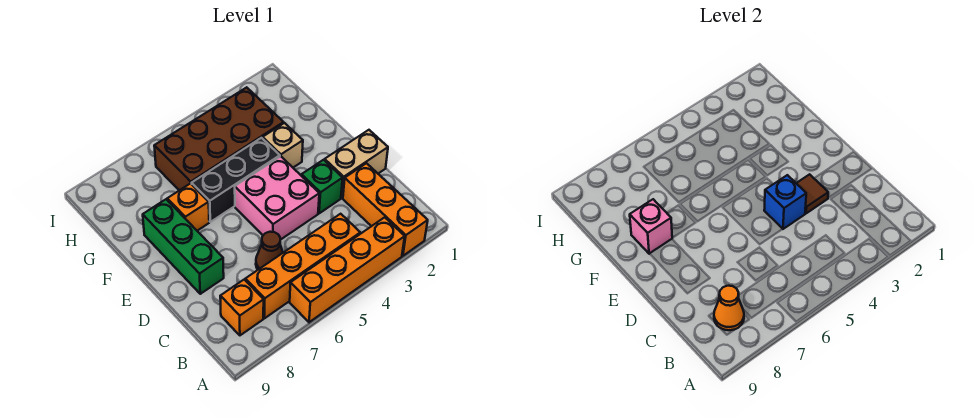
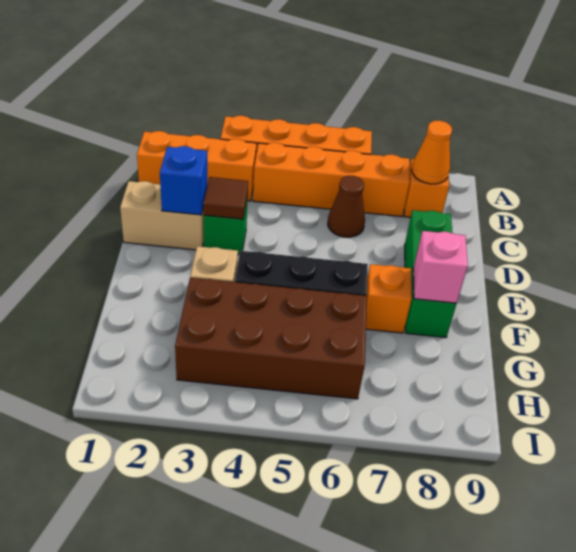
orange 1x3 brick [343,163,428,256] -> orange 1x3 brick turned to [137,131,257,201]
pink 2x2 brick [235,156,319,240] -> none
blue 1x1 brick [764,175,806,229] -> blue 1x1 brick moved to [160,146,207,215]

